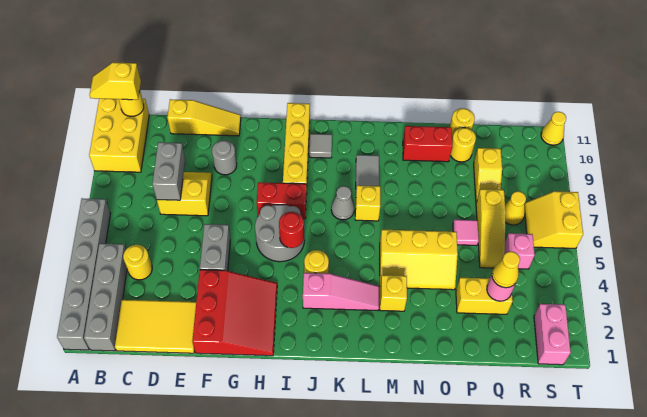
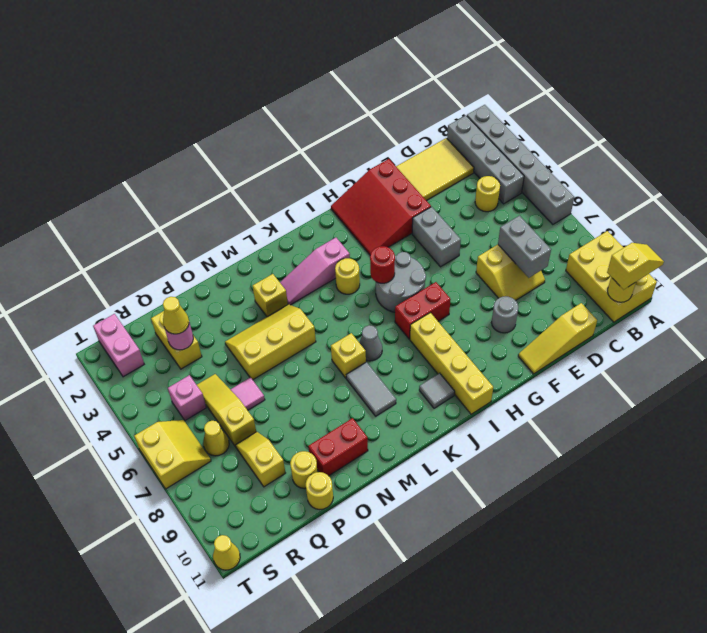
yellow 1x2 brick [456,278,513,314] -> yellow 1x2 brick turned to [151,311,202,369]

